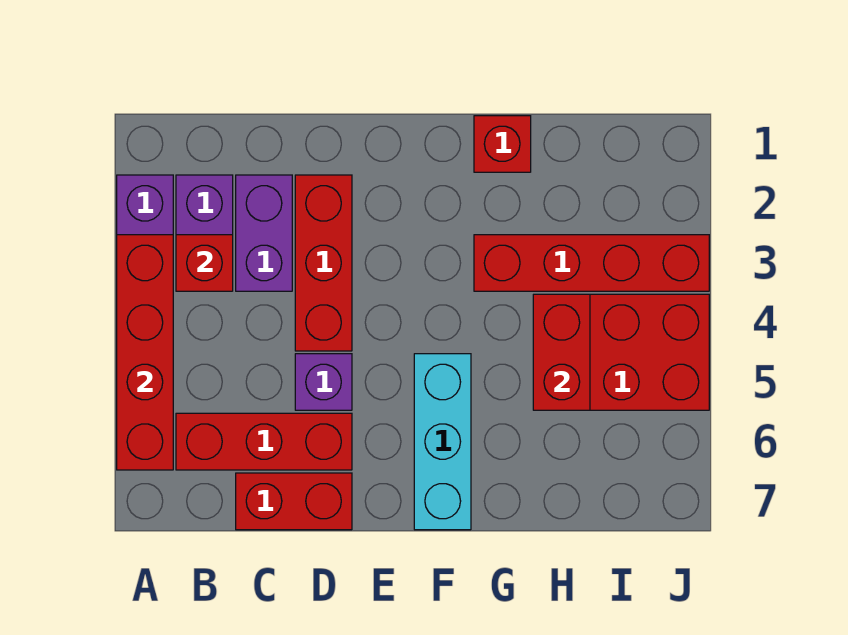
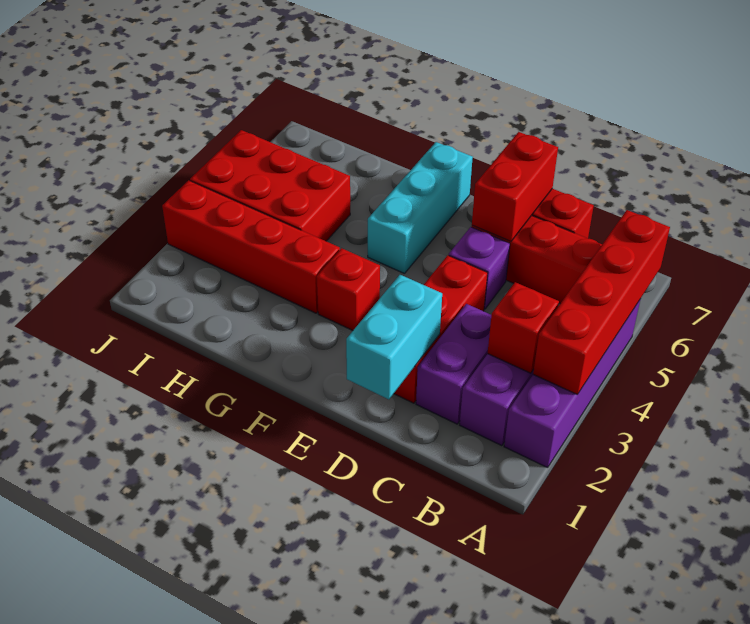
none -> cyan 1x2 brick [346,275,442,399]
red 1x1 brick [474,116,531,172] -> red 1x1 brick moved to [317,248,380,330]
red 1x2 brick [533,294,590,410] -> red 1x2 brick moved to [472,132,558,241]

